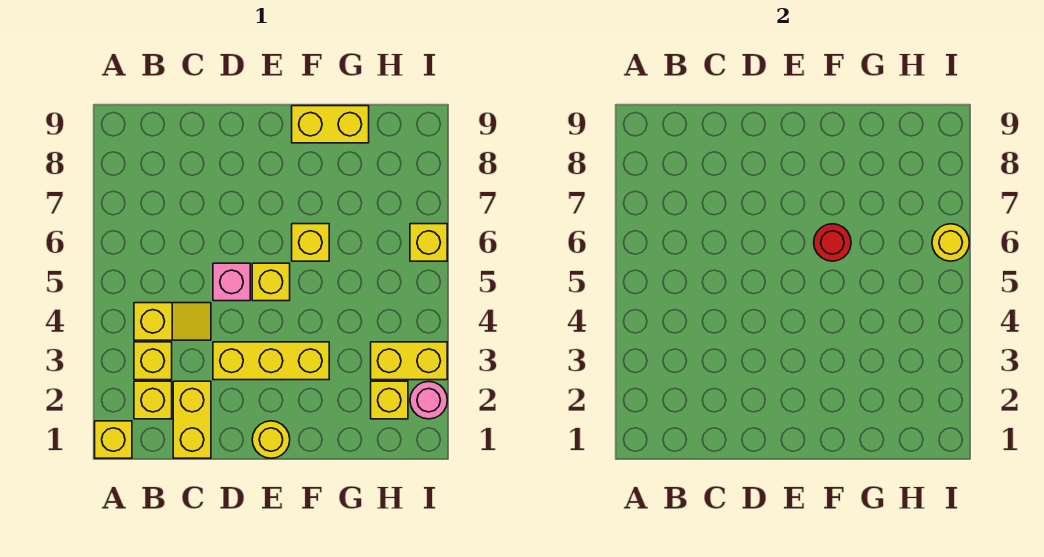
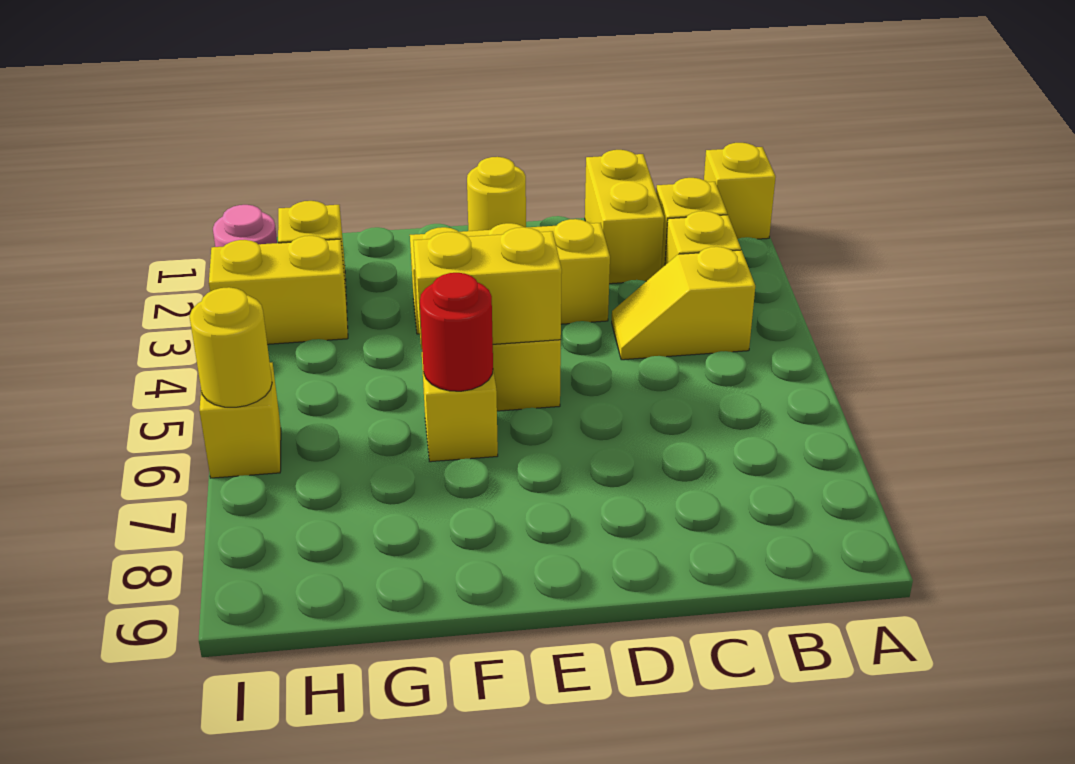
pink 1x1 brick [213,263,250,301] -> none
yellow 1x2 brick [292,106,369,143] -> yellow 1x2 brick moved to [413,227,562,349]

